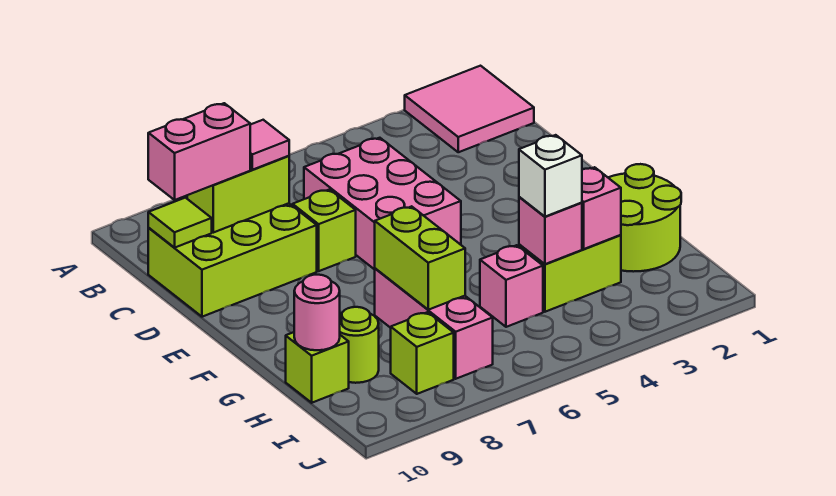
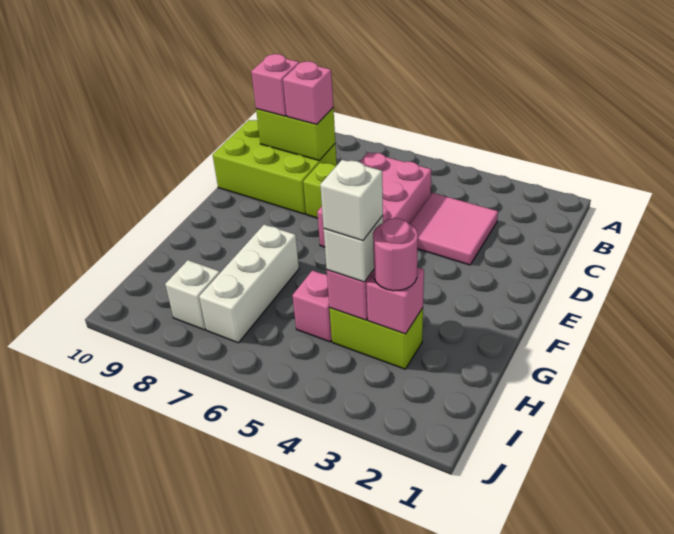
pink 2x2 tile [405,66,534,152] -> pink 2x2 tile moved to [410,193,498,265]
pink 1x1 tile [250,120,289,170] -> pink 1x1 brick [283,61,333,124]
pink 1x2 brick [148,103,250,200] -> pink 1x1 brick [251,54,299,116]
lime 1x1 tile [148,198,212,248] -> none
lime 2x2 round brick [608,164,681,272] -> none
pink 1x3 brick [375,268,493,379] -> white 1x3 brick [199,225,299,343]
lime 1x2 brick [375,206,465,310] -> none
none -> white 1x1 brick [320,160,383,241]
lime 1x1 round brick [340,307,379,383] -> none
lime 1x1 brick [286,332,349,403] -> none
pink 1x1 round brick [294,275,340,350] -> pink 1x1 round brick moved to [373,218,418,291]
lime 1x1 brick [391,312,454,394] -> white 1x1 brick [165,260,220,330]

